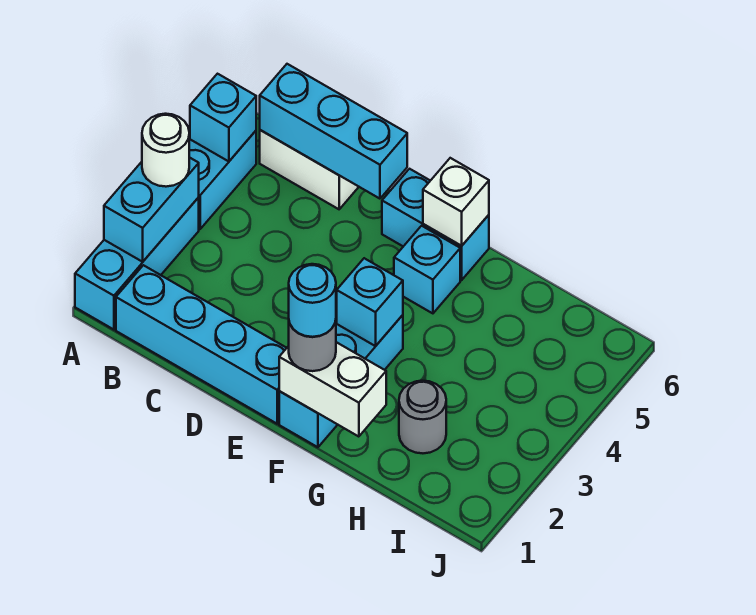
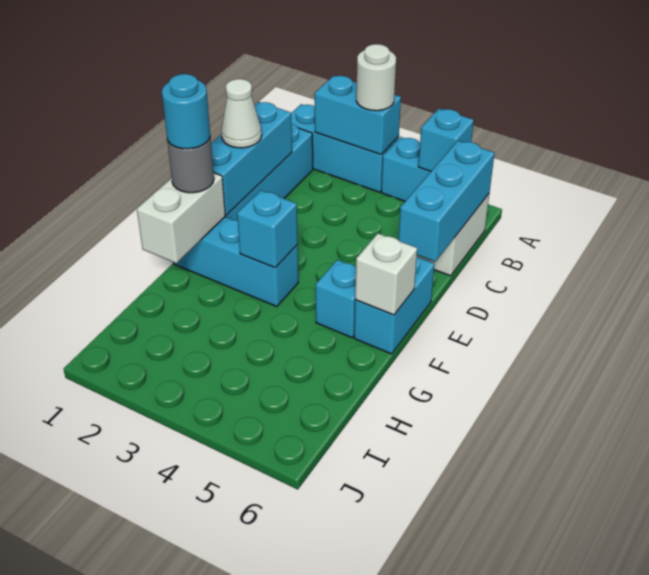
none -> cyan 1x3 brick [211,102,292,215]
none -> white 1x1 cone [221,79,262,148]
grey 1x1 round brick [399,381,446,453] -> none

